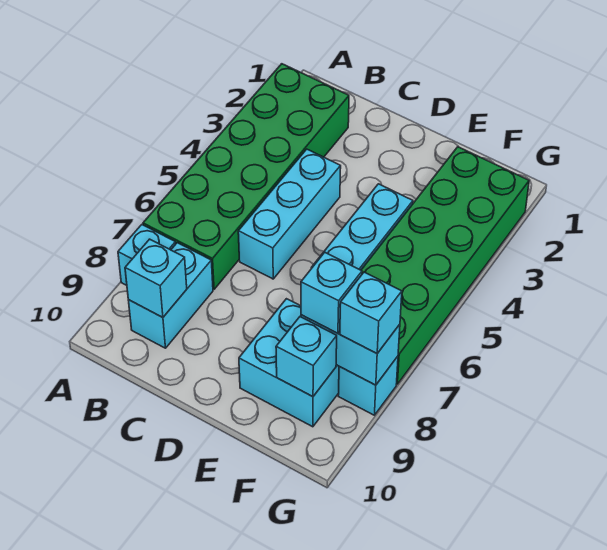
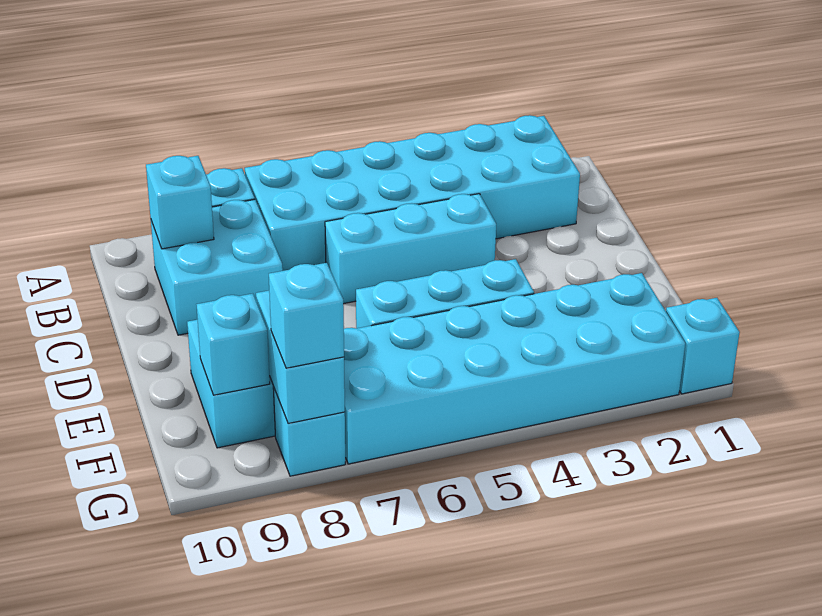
green 2x6 brick [143,64,349,289] -> cyan 2x6 brick [245,115,580,271]
cyan 1x2 brick [128,243,213,348] -> cyan 2x2 brick [151,200,283,335]
green 2x6 brick [361,147,529,384] -> cyan 2x6 brick [344,273,685,464]
cyan 1x1 brick [301,252,362,333] -> cyan 1x1 brick moved to [666,298,740,394]

